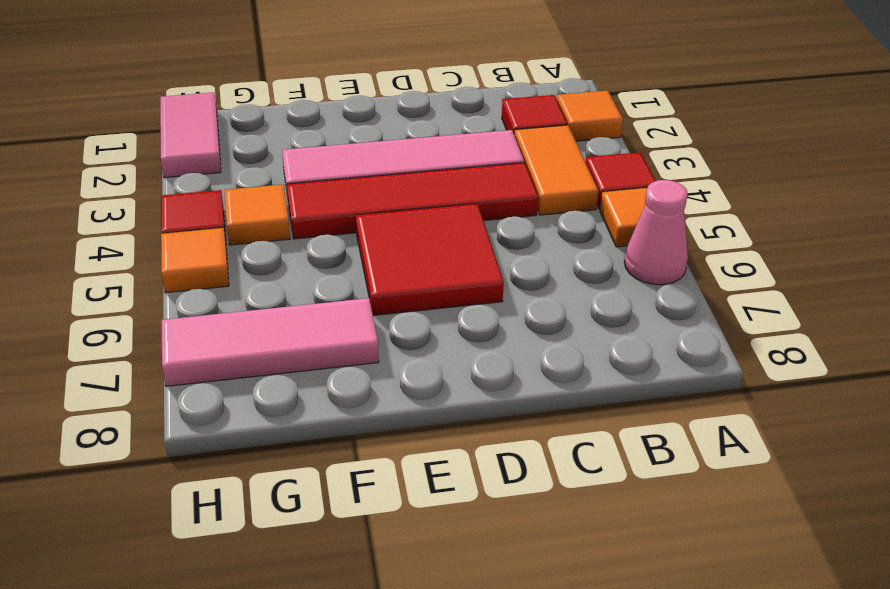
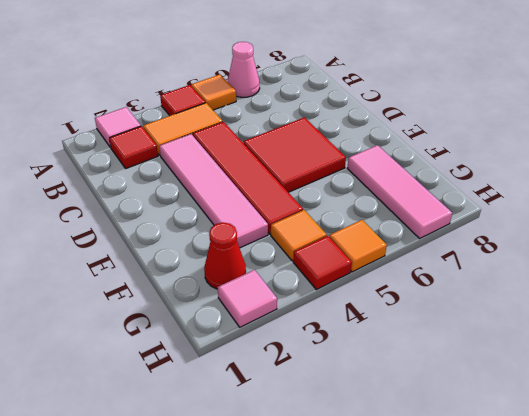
orange 1x1 tile [556,90,623,141] -> pink 1x1 tile [95,107,141,148]
none -> red 1x1 cone [204,222,246,289]
pink 1x2 tile [160,92,221,178] -> pink 1x1 tile [218,270,277,327]

